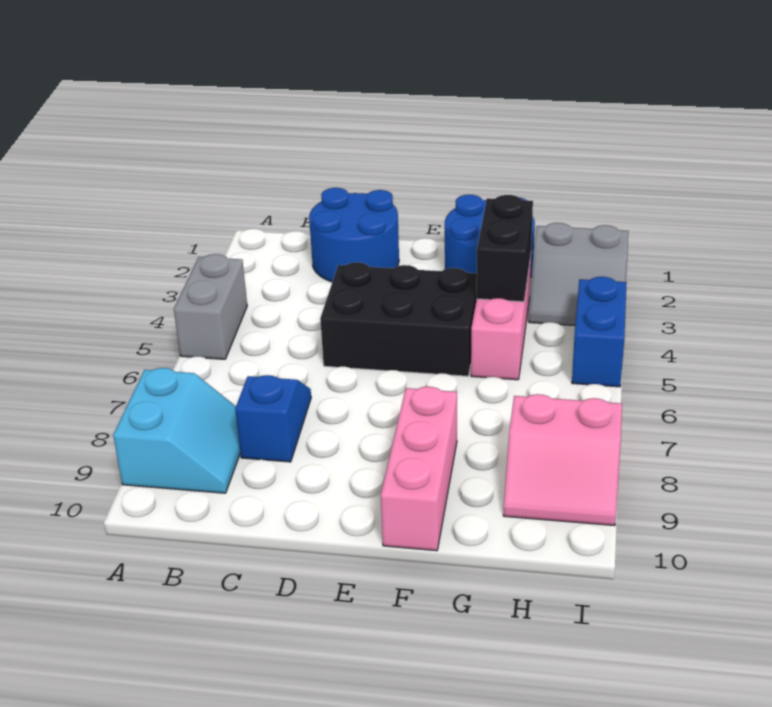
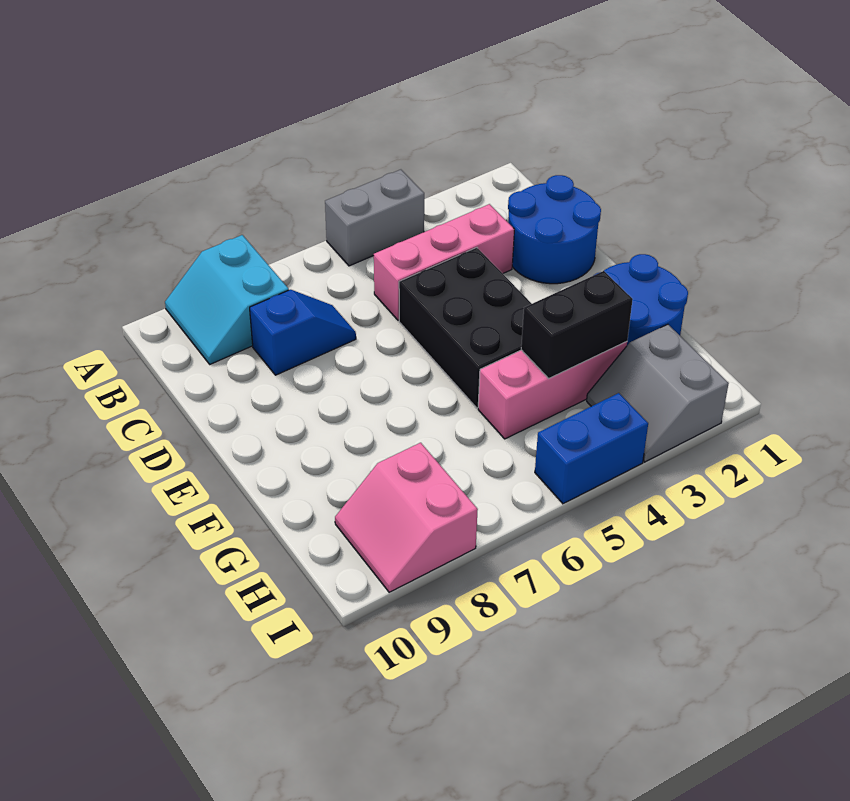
cyan 2x2 slope [113,368,240,493] -> cyan 2x2 slope turned to [165,235,289,364]
pink 1x3 brick [381,387,457,551] -> pink 1x3 brick moved to [374,204,514,320]

